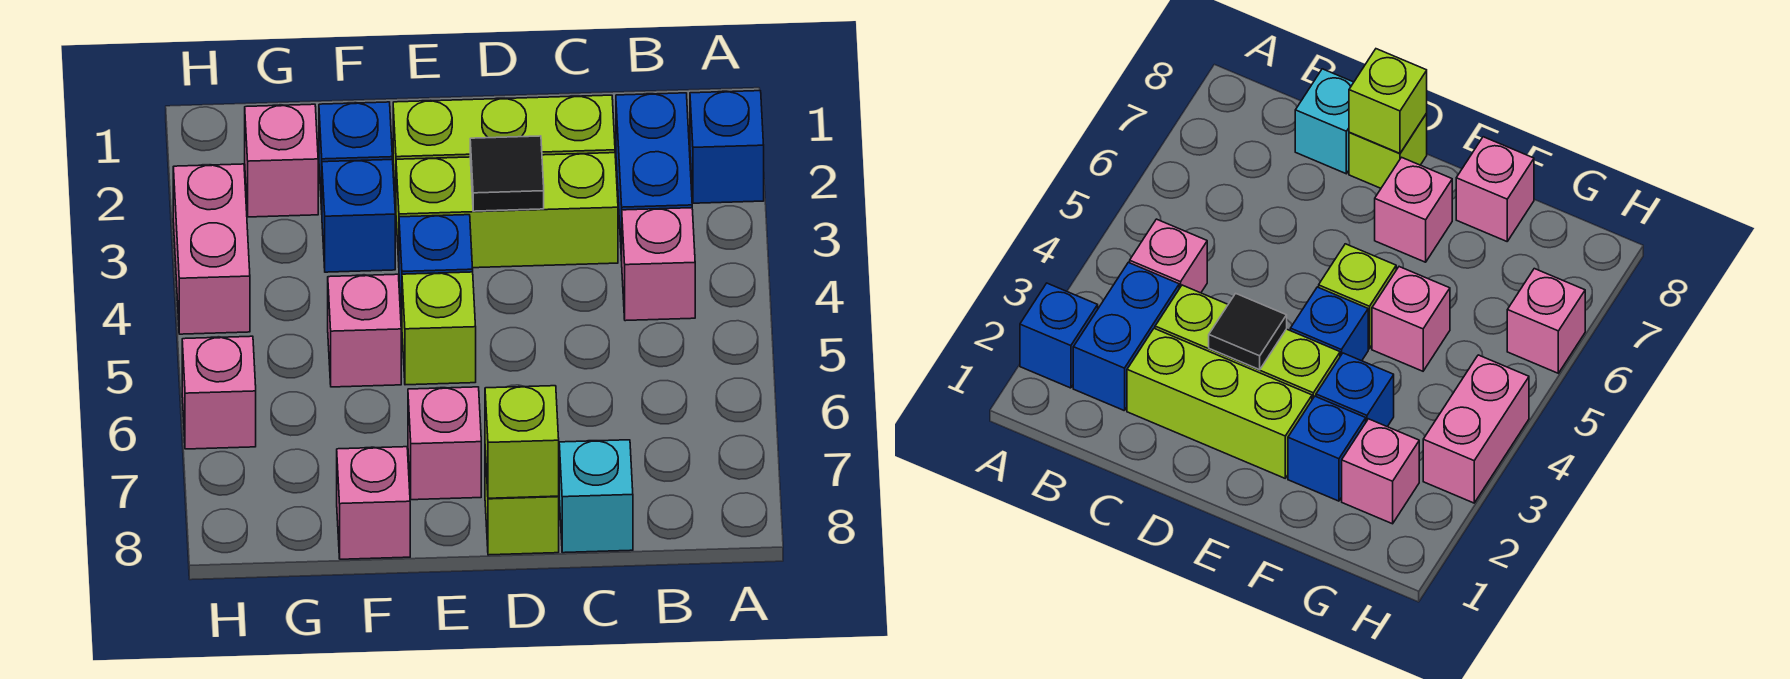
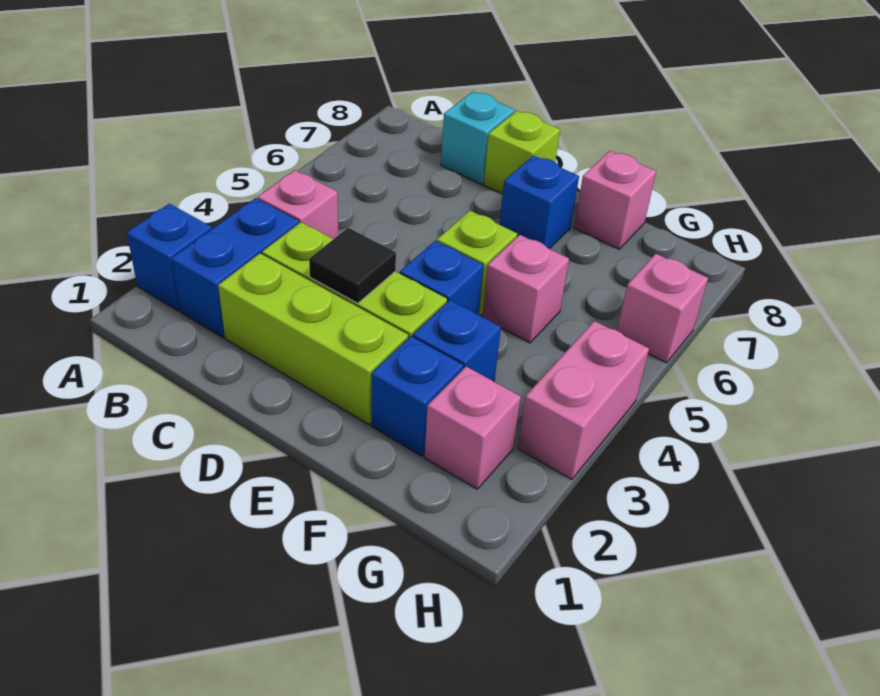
lime 1x1 brick [485,386,559,498] -> none
pink 1x1 brick [408,387,481,500] -> blue 1x1 brick [499,156,579,249]

